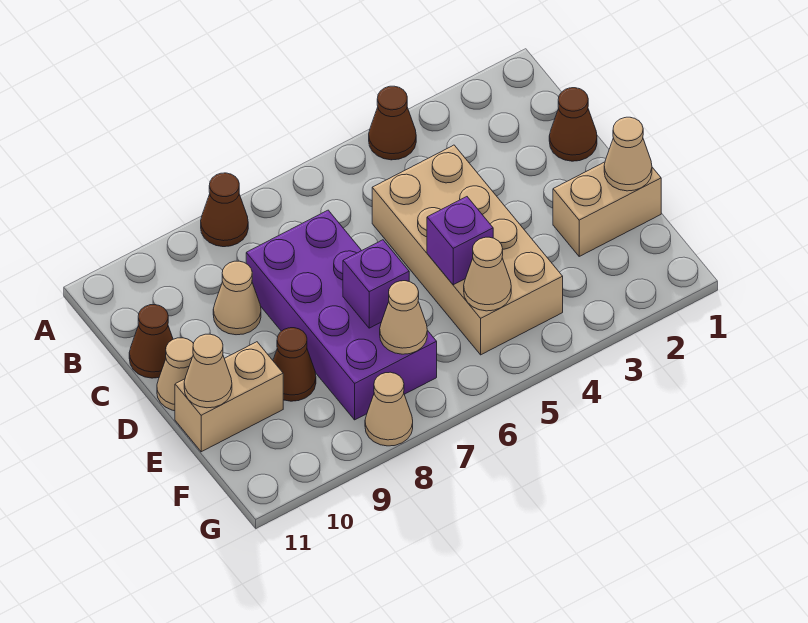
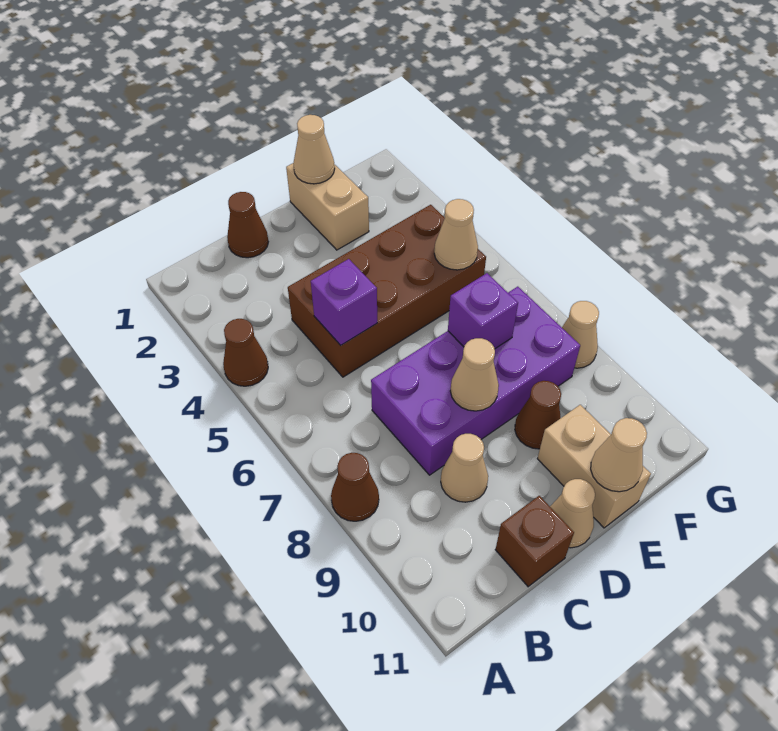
tan 2x4 brick [372,145,563,355] -> brown 2x4 brick [288,205,486,377]
brown 1x1 cone [129,305,173,378] -> brown 1x1 brick [495,496,574,587]
purple 1x1 brick [427,197,493,285] -> purple 1x1 brick moved to [311,259,377,345]
tan 1x1 cone [380,281,427,354] -> tan 1x1 cone moved to [450,338,499,411]

